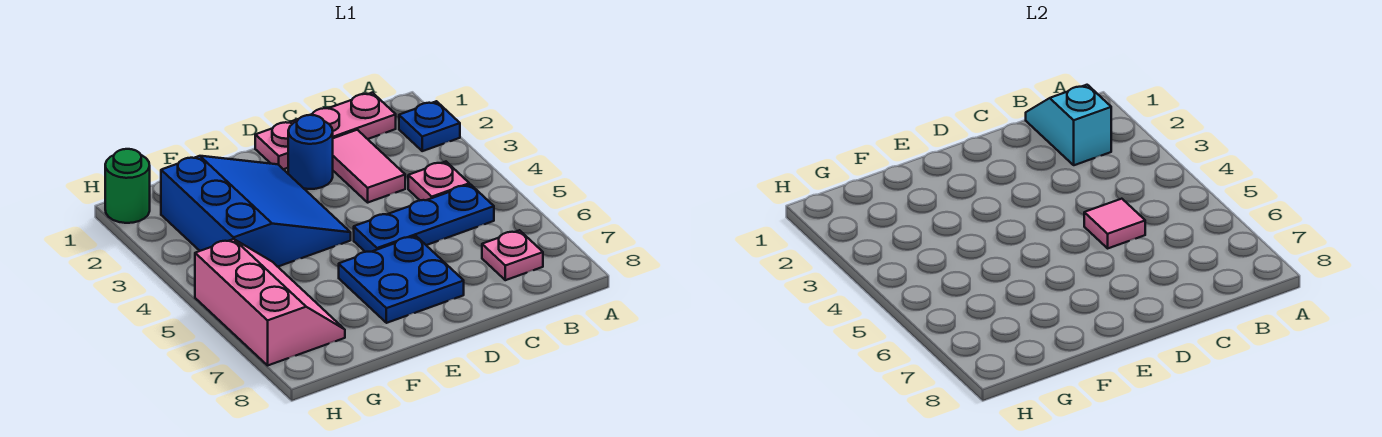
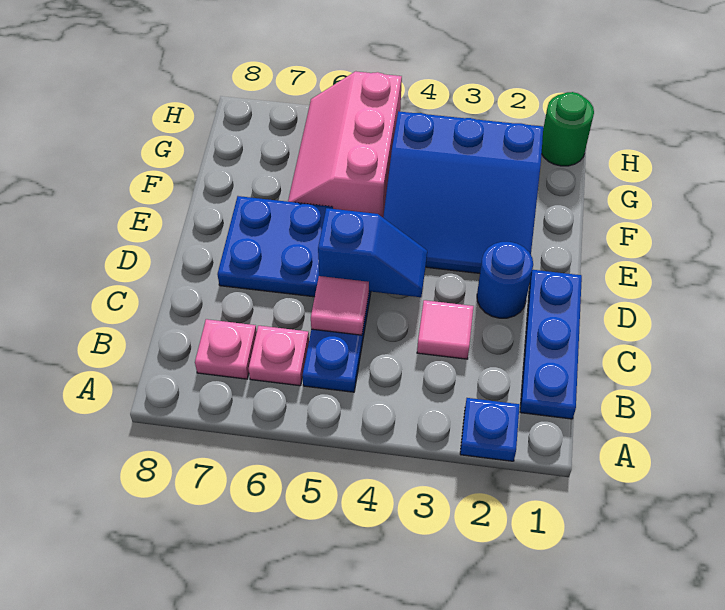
pink 1x3 plate [255,93,396,169] -> blue 1x3 plate [520,270,582,419]
cyan 1x2 slope [1026,85,1111,165] -> none
pink 1x1 plate [408,162,469,200] -> pink 1x1 plate moved to [248,326,309,386]
pink 1x2 tile [333,130,405,202] -> pink 1x1 tile [417,300,474,359]
none -> blue 1x2 slope [318,208,427,297]
pink 2x3 slope [195,239,345,365] -> pink 2x3 slope turned to [288,71,402,217]

